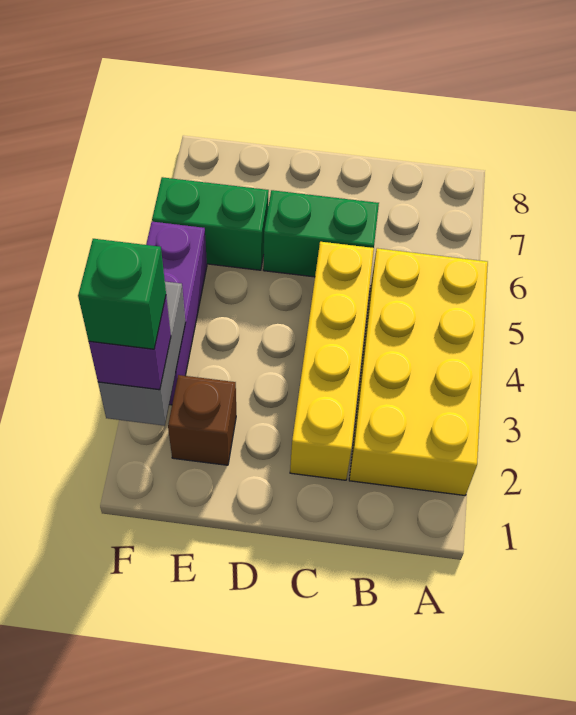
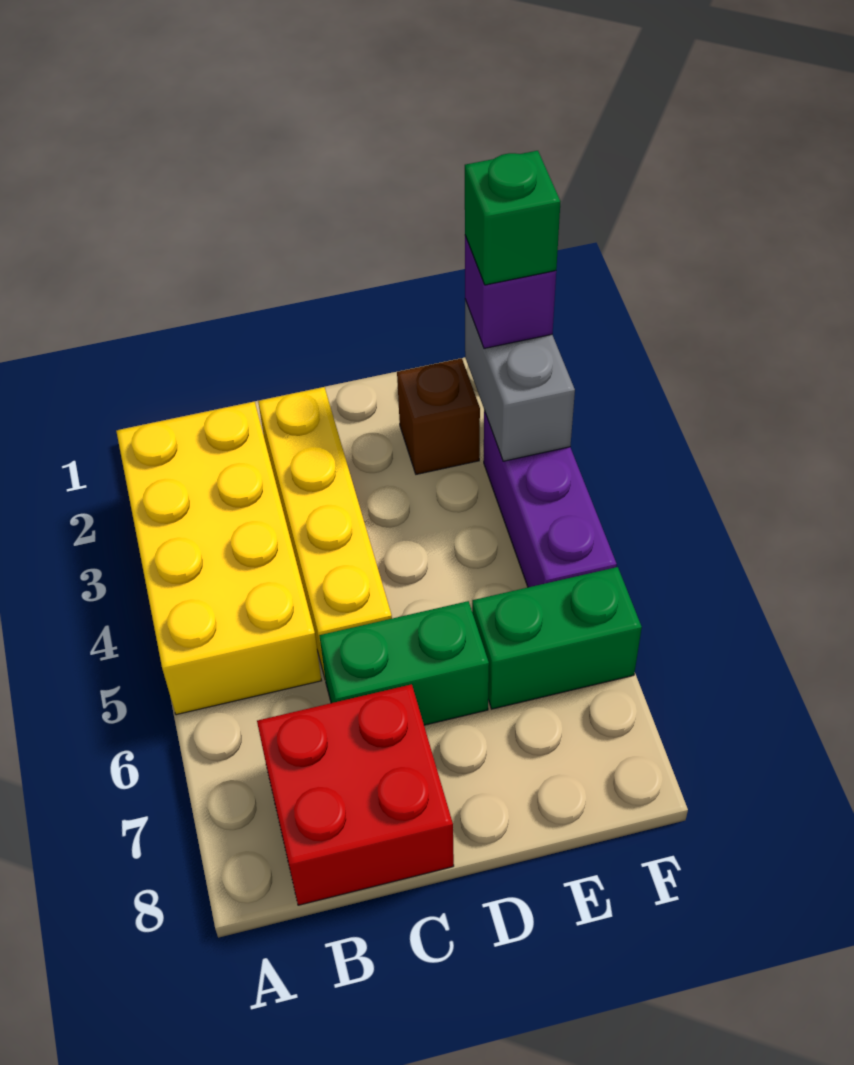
none -> red 2x2 brick [257,684,454,905]

